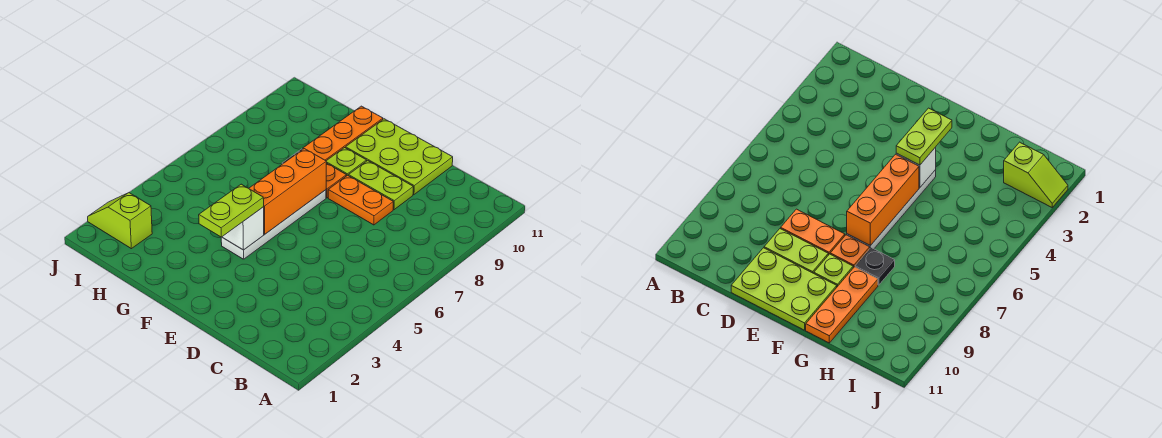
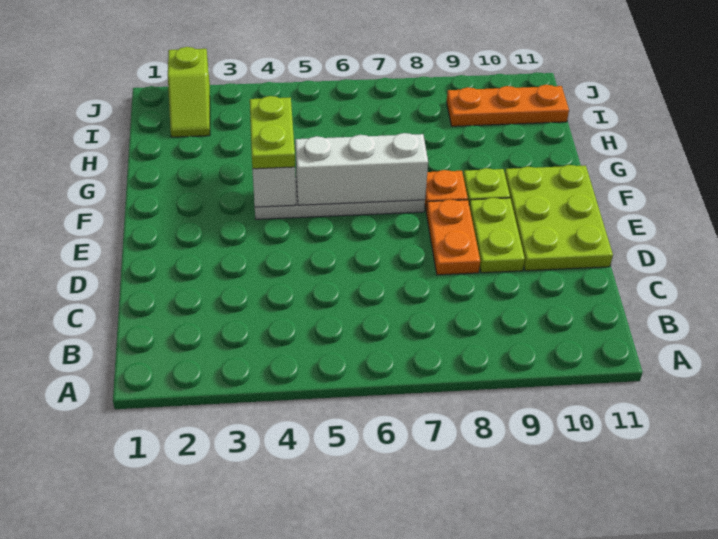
lime 1x2 plate [199,184,264,237] -> lime 1x2 plate turned to [250,96,295,169]
orange 1x3 brick [249,149,326,234] -> white 1x3 brick [295,133,428,205]
black 1x1 plate [855,248,895,285] -> none
orange 1x3 plate [303,106,383,161] -> orange 1x3 plate moved to [447,85,569,126]
lime 1x2 slope [88,193,152,249] -> lime 1x2 slope turned to [168,47,210,137]

